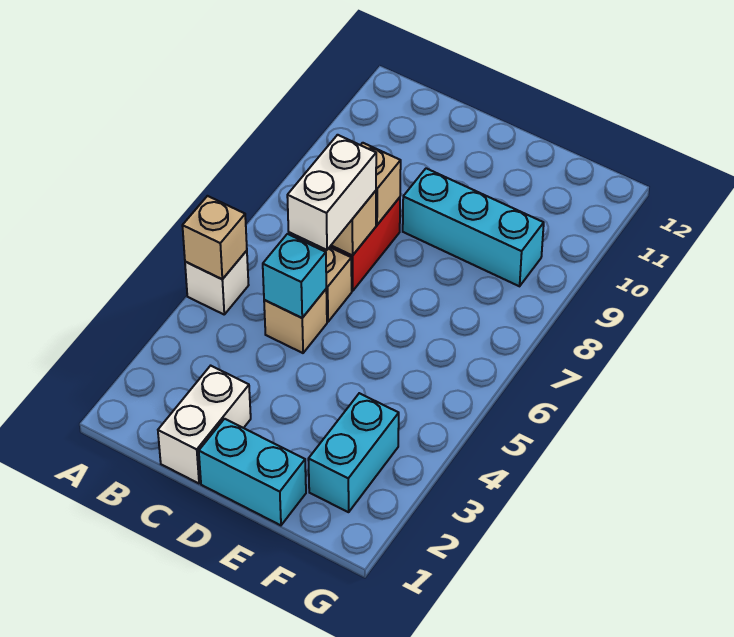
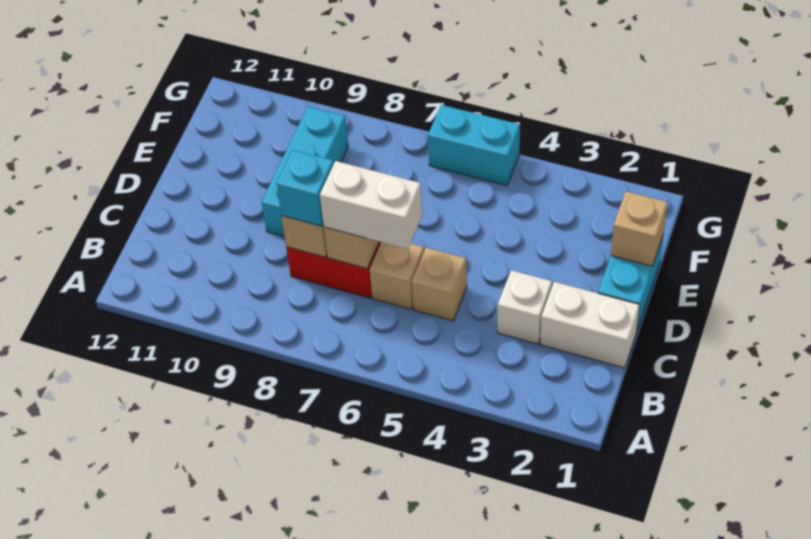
white 1x1 brick [185,251,249,314] -> white 1x1 brick moved to [498,270,552,344]
tan 1x1 brick [182,196,247,279] -> tan 1x1 brick moved to [611,191,667,266]
cyan 1x1 brick [263,234,326,318] -> cyan 1x1 brick moved to [276,150,334,226]
cyan 1x2 brick [308,393,399,512] -> cyan 1x2 brick moved to [428,105,520,186]

